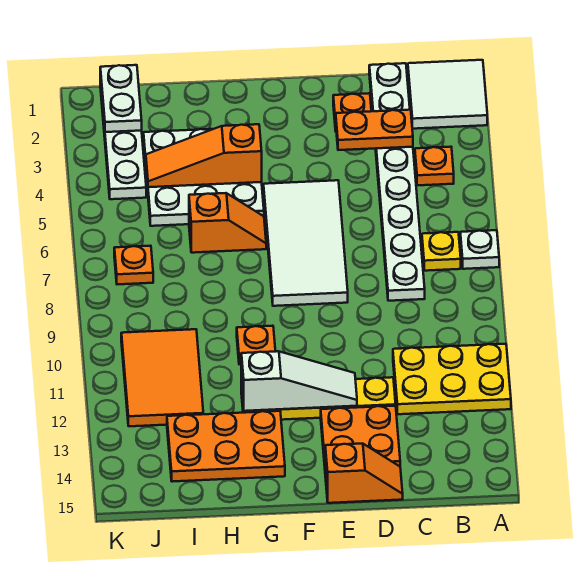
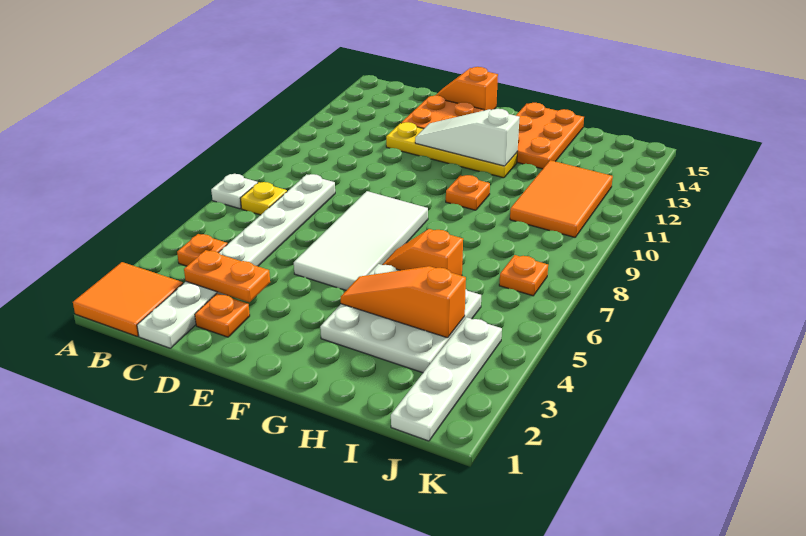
white 2x2 tile [408,60,487,129] -> orange 2x2 tile [73,262,183,336]
yellow 2x3 plate [393,344,511,414] -> none
orange 1x3 slope [146,124,262,187] -> orange 1x3 slope turned to [341,266,466,338]
orange 2x3 plate [167,411,285,482] -> orange 2x3 plate turned to [516,103,584,169]
white 1x2 plate [100,65,142,132] -> none

